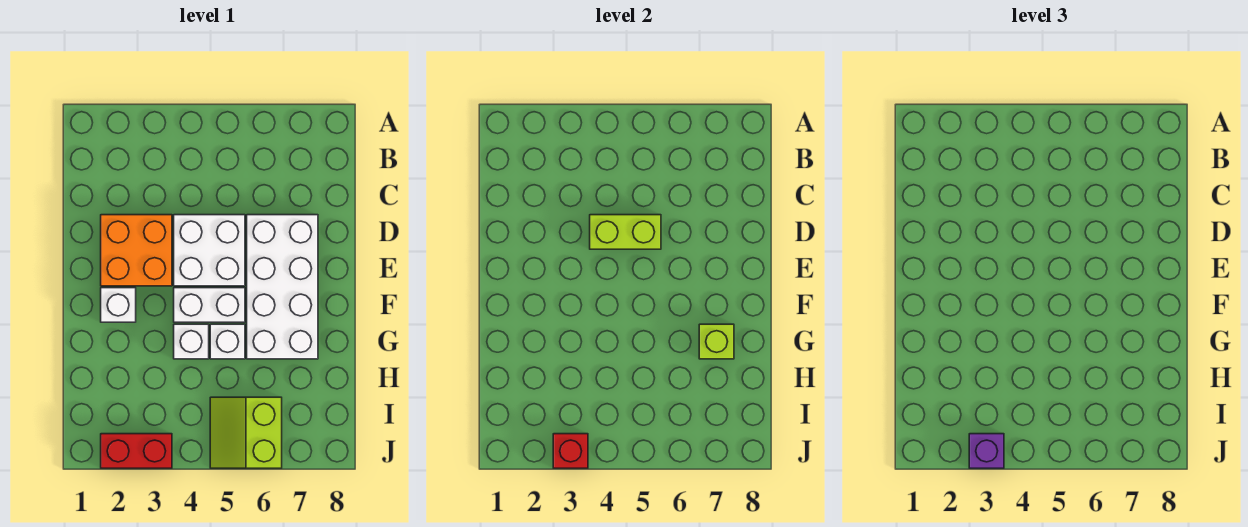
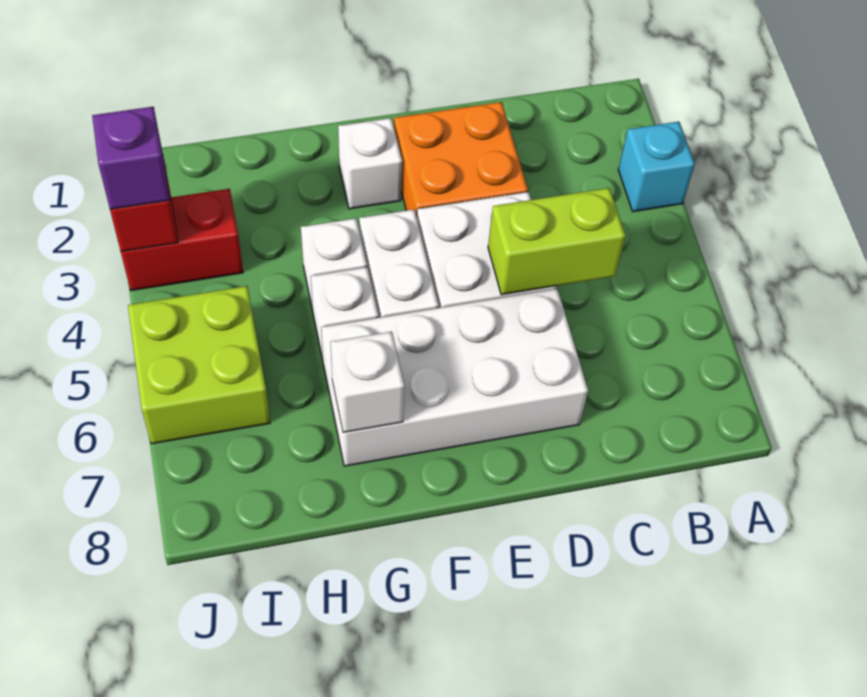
none -> cyan 1x1 brick [618,122,695,212]
lime 1x2 brick [590,215,661,249] -> lime 1x2 brick turned to [488,188,626,295]
lime 1x1 brick [699,324,734,359] -> white 1x1 brick [331,332,405,432]
lime 2x2 slope [210,397,282,468] -> lime 2x2 brick [128,286,270,444]
red 1x2 brick [101,434,172,468] -> red 1x2 brick turned to [121,189,243,291]

